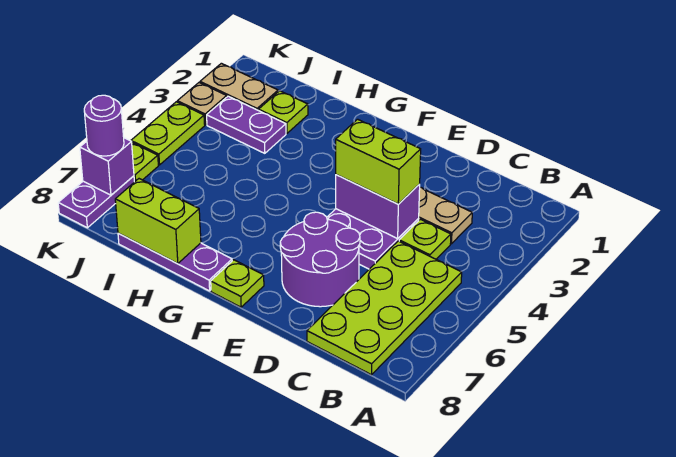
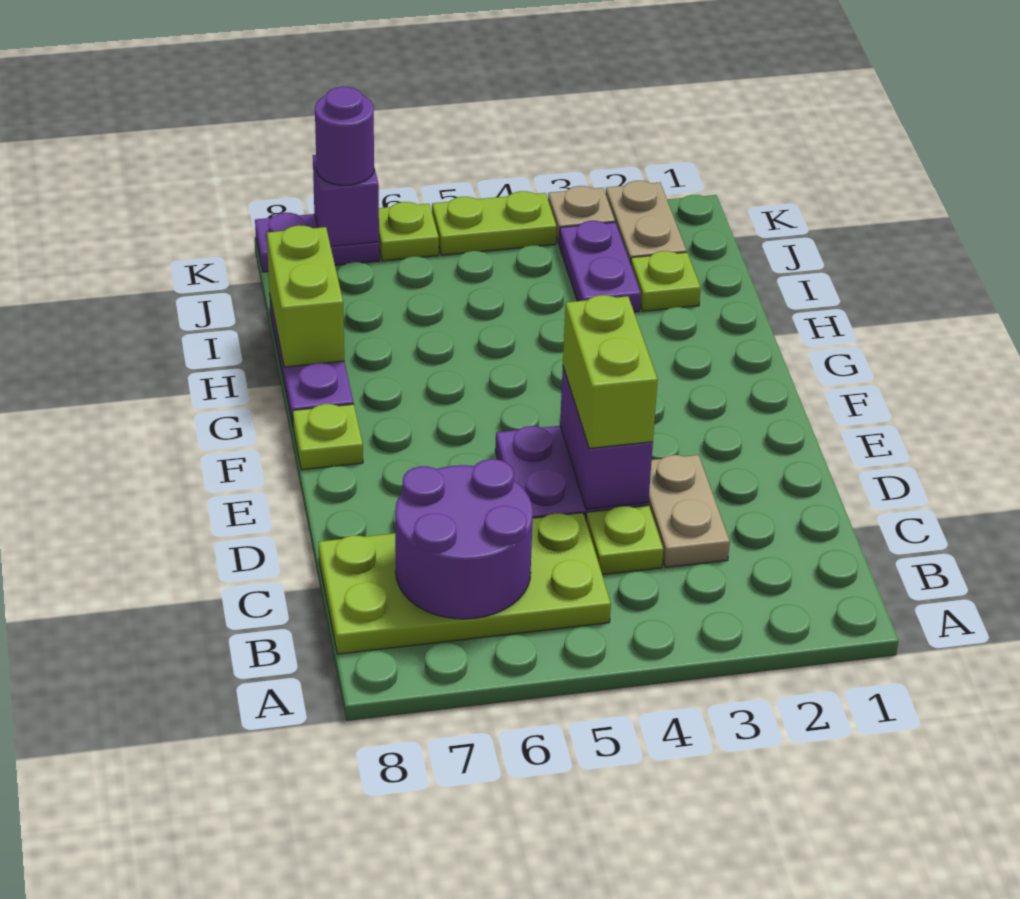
purple 2x2 round brick [280,212,360,307] -> purple 2x2 round brick moved to [395,459,533,619]

